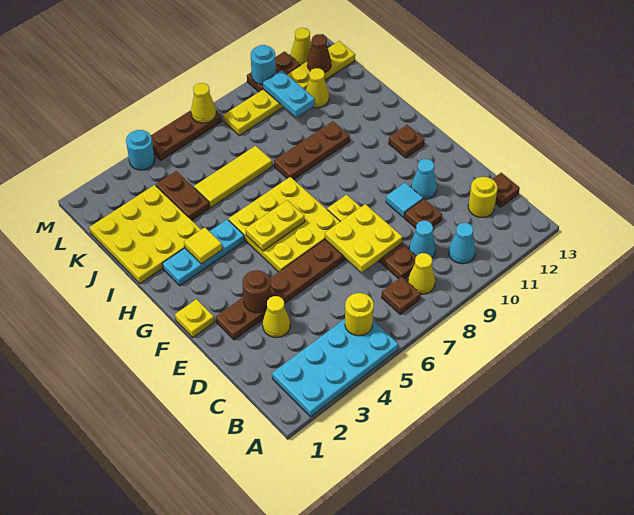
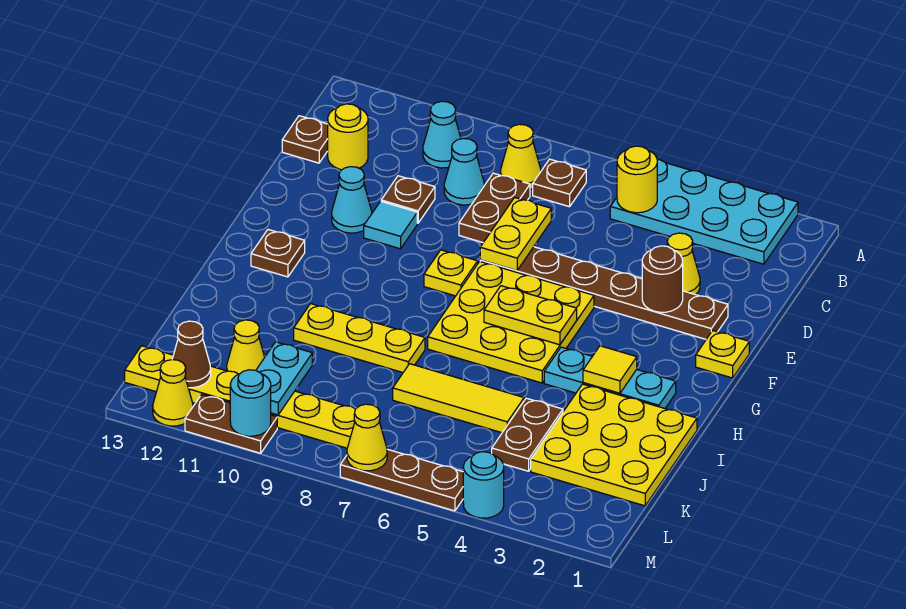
yellow 2x2 plate [325,204,403,272] -> yellow 1x2 plate [480,198,551,270]
brown 1x3 plate [274,121,350,179] -> yellow 1x3 plate [294,304,425,373]

